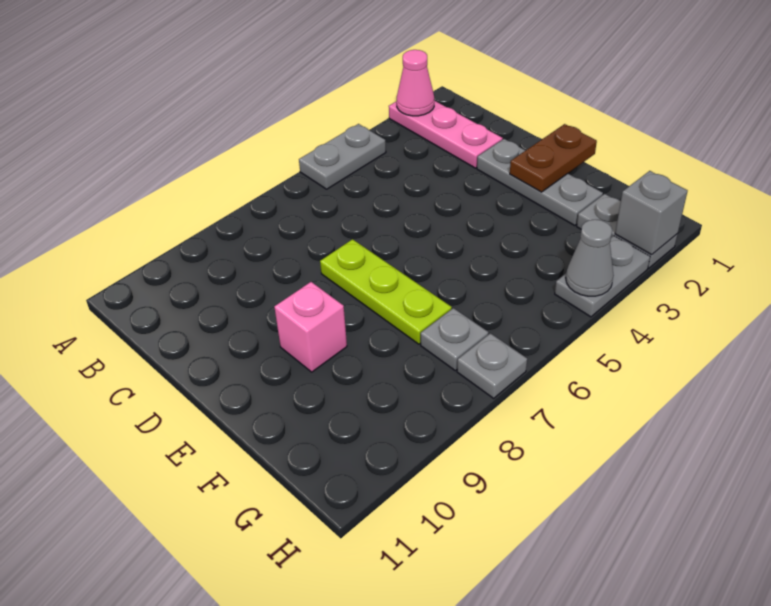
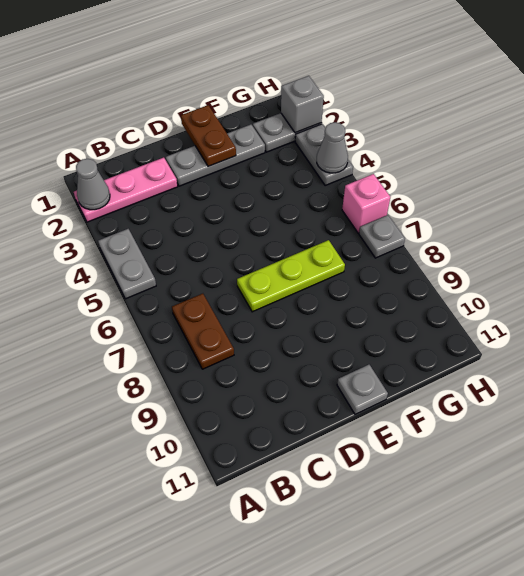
pink 1x1 cone [397,50,434,116] -> grey 1x1 cone [76,159,110,210]
none -> brown 1x2 plate [172,294,234,369]
pink 1x1 brick [274,282,347,372] -> pink 1x1 brick moved to [342,174,390,233]
grey 1x1 plate [421,308,488,371] -> grey 1x1 plate moved to [337,365,388,414]

